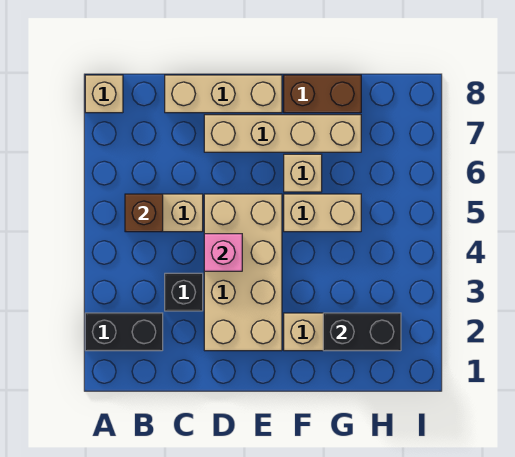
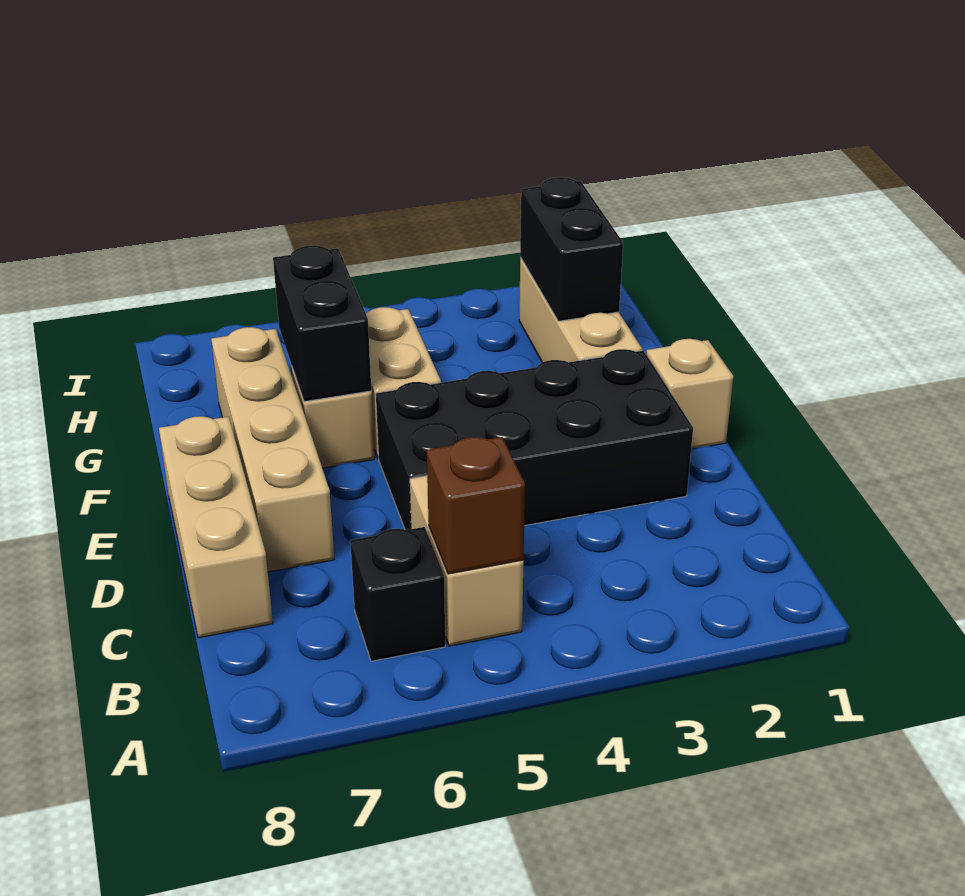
black 1x2 brick [85,313,163,351] -> black 1x2 brick moved to [273,245,371,402]
tan 1x1 brick [85,75,123,113] -> tan 1x1 brick moved to [646,339,733,449]
black 1x1 brick [165,273,203,311] -> black 1x1 brick moved to [350,527,445,661]
tan 2x4 brick [204,194,282,351] -> black 2x4 brick [376,349,693,530]
pink 1x1 brick [204,234,242,271] -> none
brown 1x2 brick [284,75,361,113] -> none

